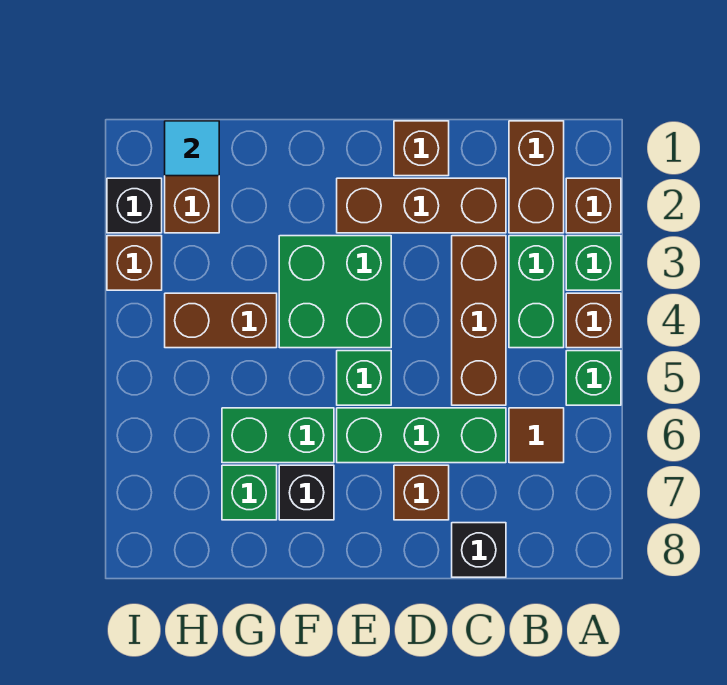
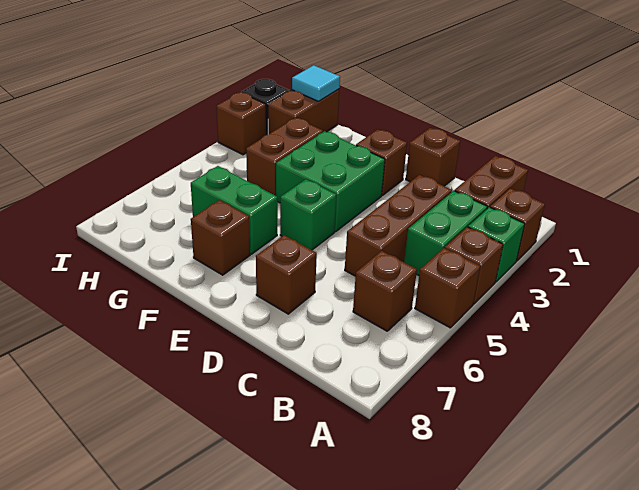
green 1x1 brick [566,351,621,405] -> brown 1x1 brick [415,248,480,328]
brown 1x1 tile [509,408,564,463] -> brown 1x1 brick [353,251,417,331]
brown 1x3 brick [337,178,506,233] -> brown 1x1 brick [356,130,407,195]
green 1x3 brick [337,408,506,463] -> none
black 1x1 brick [452,523,506,577] -> none
black 1x1 brick [279,465,334,520] -> brown 1x1 brick [191,200,250,275]
brown 1x2 brick [165,293,277,348] -> brown 1x2 brick turned to [246,118,323,196]
green 1x1 brick [222,465,277,520] -> none

